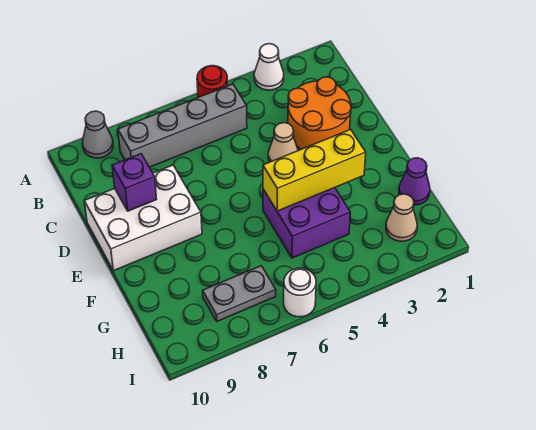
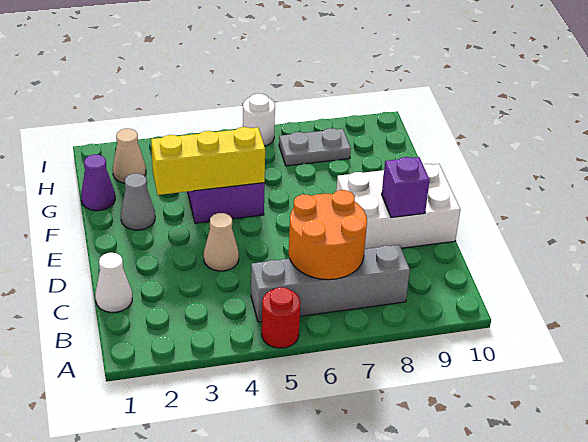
white 1x1 cone [254,44,284,90] -> white 1x1 cone moved to [95,253,132,312]
grey 1x1 cone [83,111,113,158] -> grey 1x1 cone moved to [121,173,155,230]
orange 2x2 round brick [288,77,351,149] -> orange 2x2 round brick moved to [289,190,367,280]

